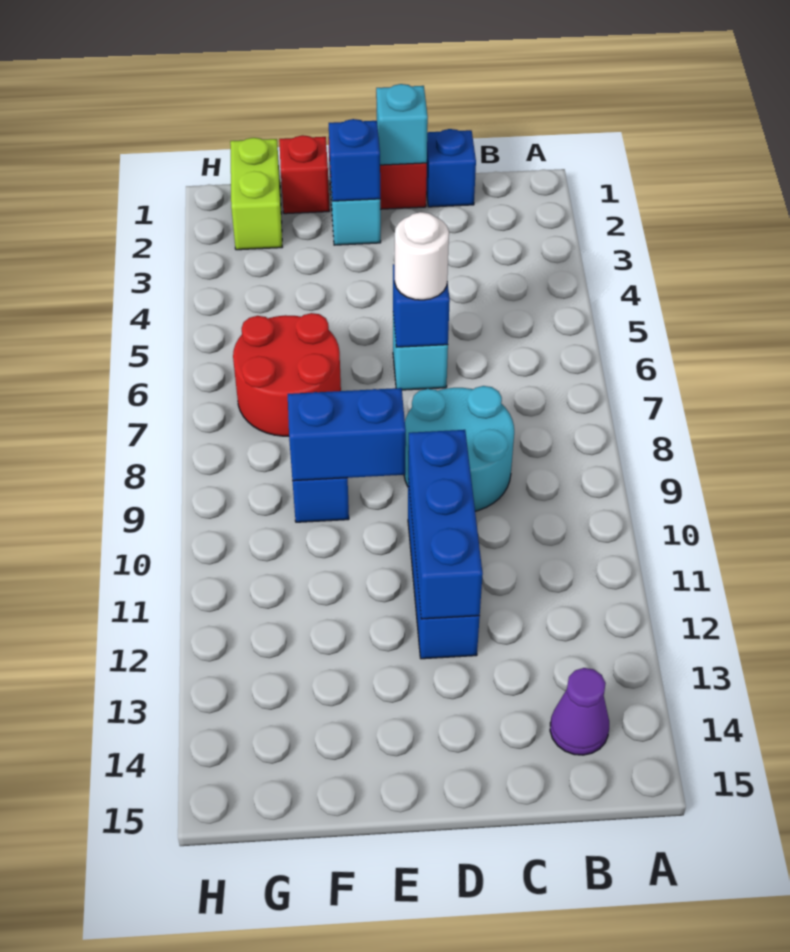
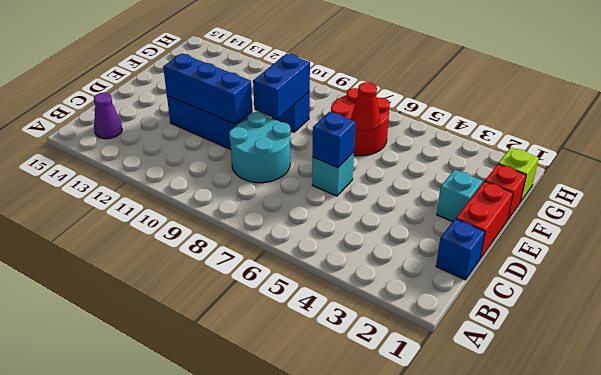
cyan 1x1 brick [376,84,428,165] -> none
white 1x1 round brick [395,212,449,300] -> none
blue 1x1 brick [329,119,380,201] -> none
none -> red 1x1 cone [351,82,380,131]
lime 1x2 brick [230,138,282,250] -> lime 1x1 brick [498,147,539,202]

